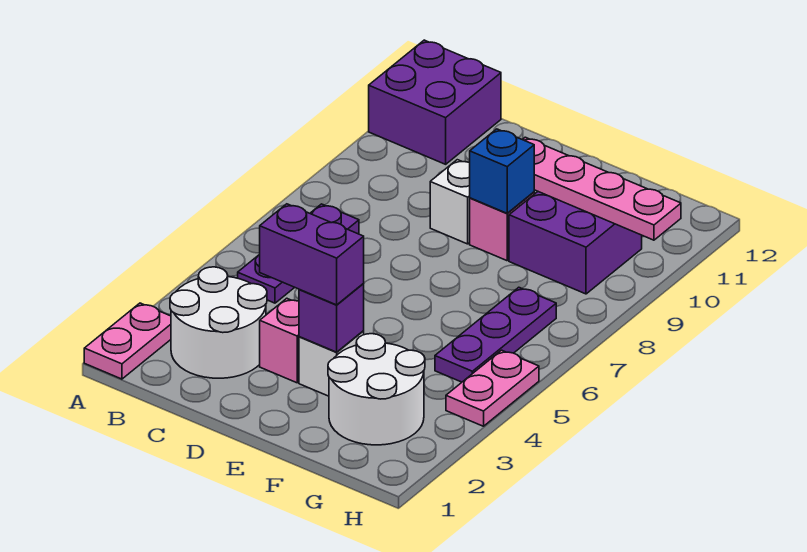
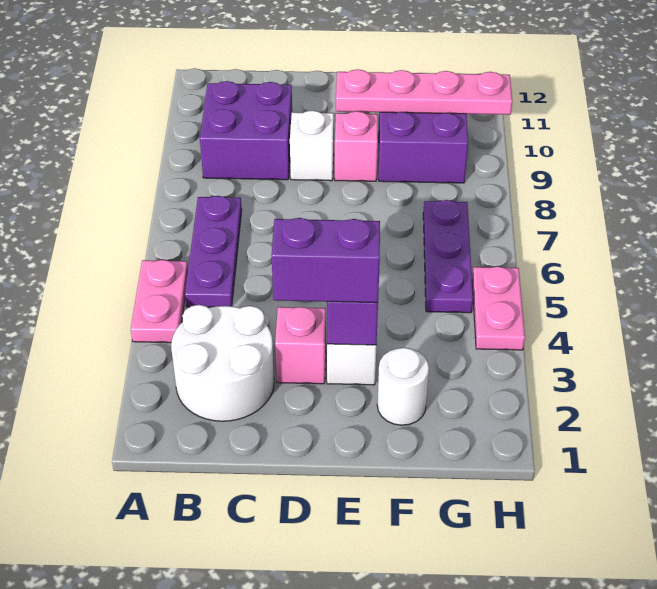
pink 1x2 plate [84,303,171,379] -> pink 1x2 plate moved to [131,260,188,343]
purple 2x2 brick [369,40,501,164] -> purple 2x2 brick moved to [200,81,292,180]
blue 1x1 brick [470,129,534,213] -> none
white 2x2 round brick [328,334,425,445] -> white 1x1 round brick [377,348,429,425]

